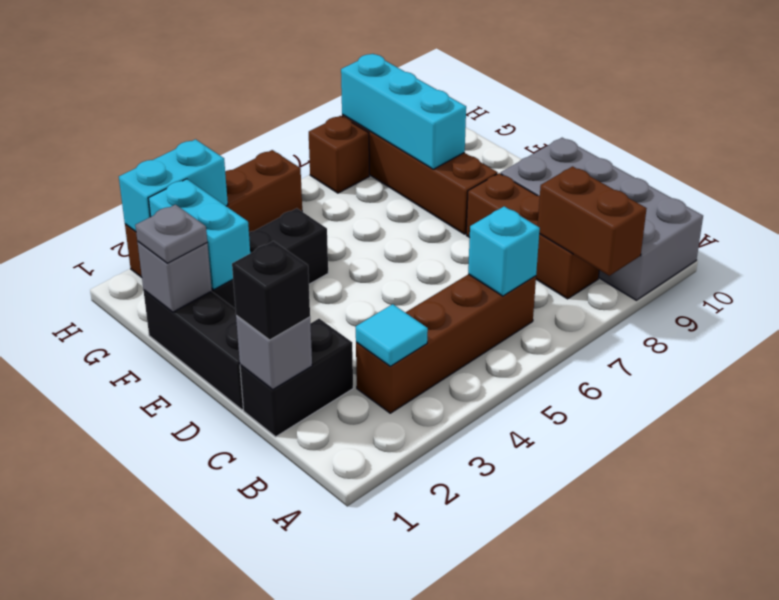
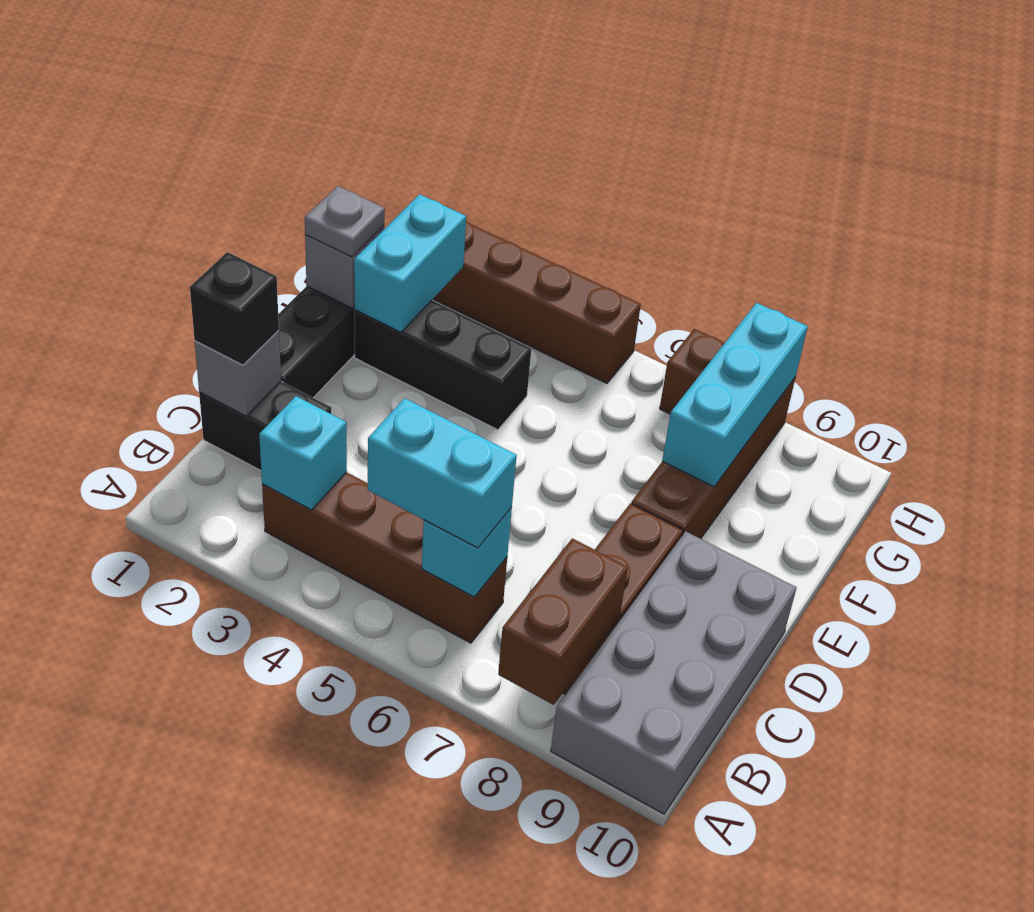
cyan 1x1 tile [356,304,428,366] -> cyan 1x1 brick [259,396,347,510]
cyan 1x2 brick [119,139,228,232] -> cyan 1x2 brick moved to [368,398,517,548]

